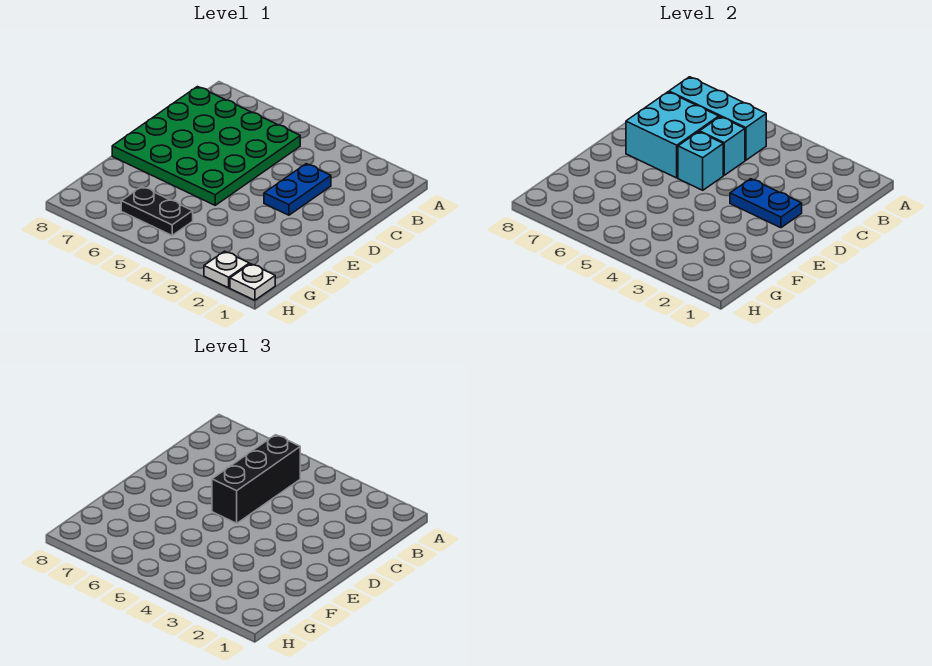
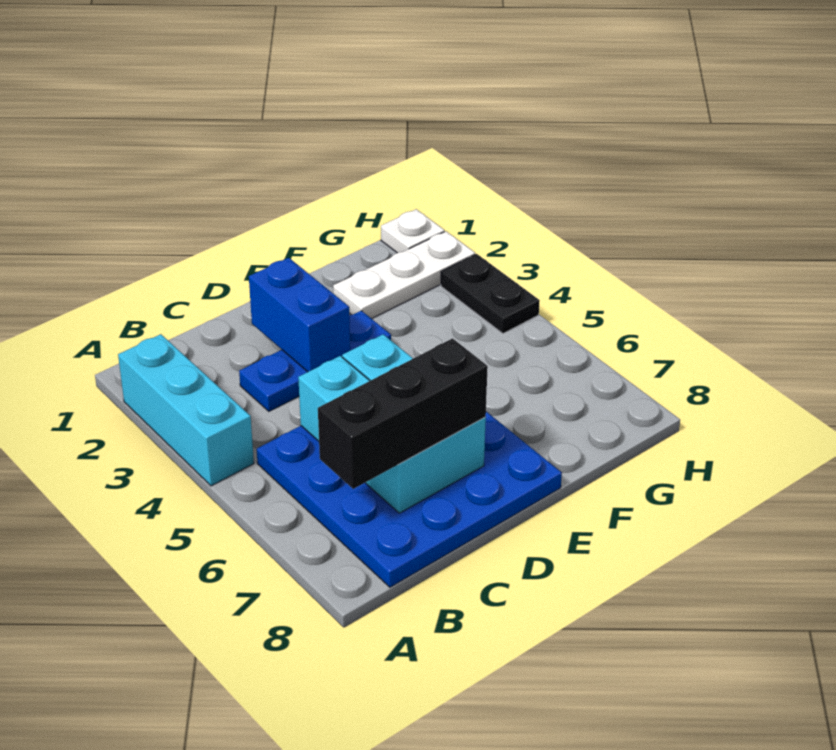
green 4x4 plate [112,87,300,205] -> blue 4x4 plate [257,412,562,587]
cyan 1x3 brick [669,77,766,160] -> cyan 1x3 brick moved to [118,334,254,486]
black 1x3 brick [212,435,300,523] -> black 1x3 brick moved to [318,339,488,489]
blue 1x2 plate [264,164,331,215] -> blue 1x3 plate [239,311,391,411]
blue 1x2 plate [730,179,802,228] -> blue 1x2 brick [249,258,350,372]
black 1x2 plate [121,187,193,235] -> black 1x2 plate moved to [441,254,540,333]
white 1x1 plate [204,251,249,288] -> white 1x3 plate [333,231,475,319]

